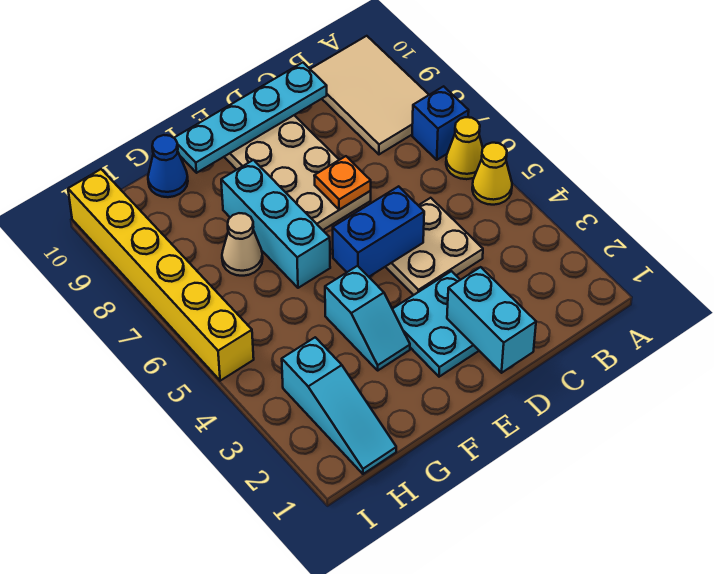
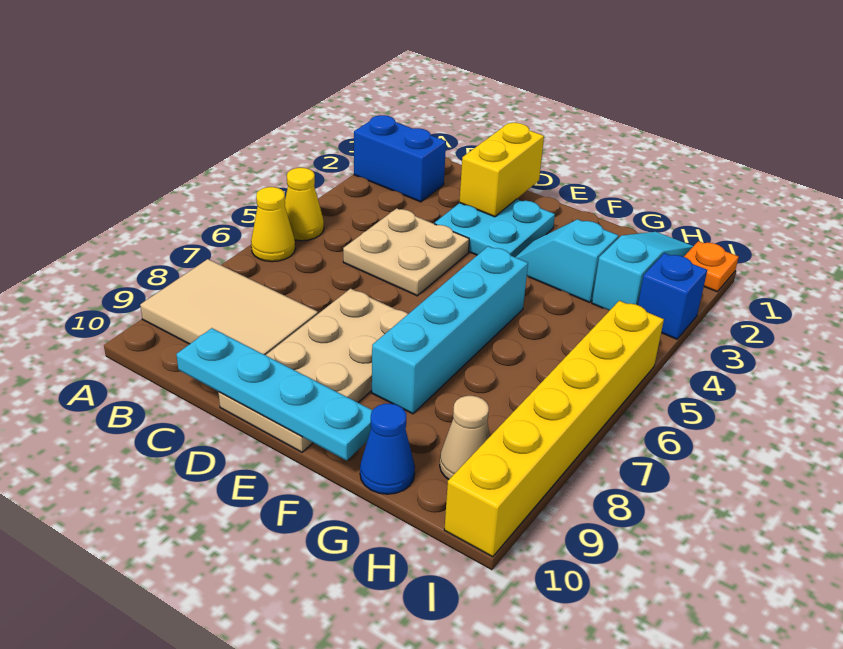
blue 1x1 brick [412,86,469,160] -> blue 1x1 brick moved to [638,253,707,339]
tan 2x3 tile [310,36,429,154] -> tan 2x3 tile turned to [140,259,318,355]
cyan 1x2 brick [447,267,536,373] -> yellow 1x2 brick [459,123,544,217]
blue 1x2 brick [333,186,424,277] -> blue 1x2 brick moved to [354,115,446,202]
orange 1x1 plate [314,156,371,210] -> orange 1x1 plate moved to [684,241,739,292]
cyan 1x2 slope [325,266,410,370] -> cyan 1x2 slope turned to [516,219,618,303]
cyan 1x3 brick [221,160,330,288] -> cyan 1x4 brick [372,246,528,414]
tan 1x1 cone [222,213,263,276] -> tan 1x1 cone moved to [440,396,490,479]

